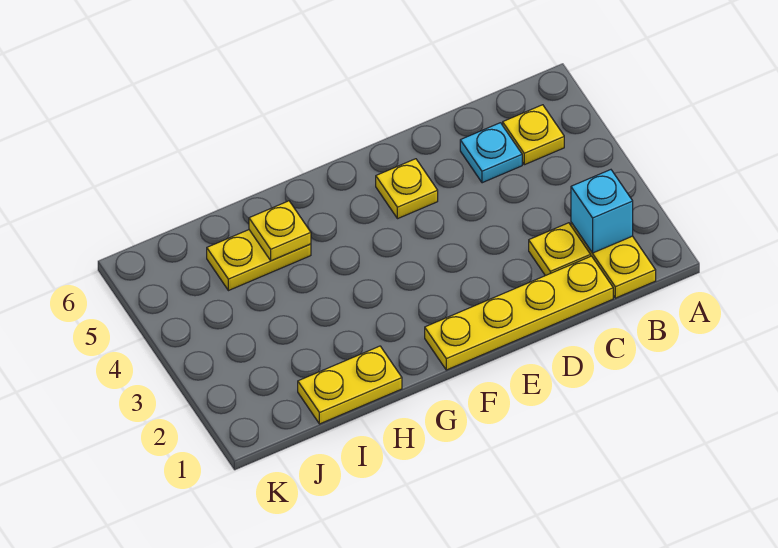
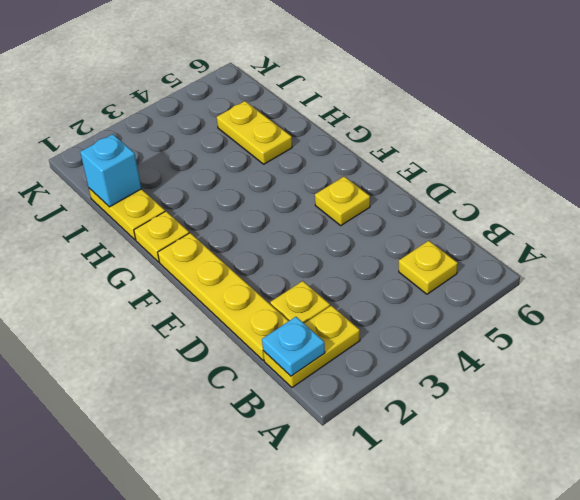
cyan 1x1 brick [571,170,633,253] -> cyan 1x1 brick moved to [80,134,141,207]
cyan 1x1 plate [460,123,522,183] -> cyan 1x1 plate moved to [262,317,325,376]
yellow 1x1 plate [249,201,311,261] -> yellow 1x1 plate moved to [134,211,189,262]

